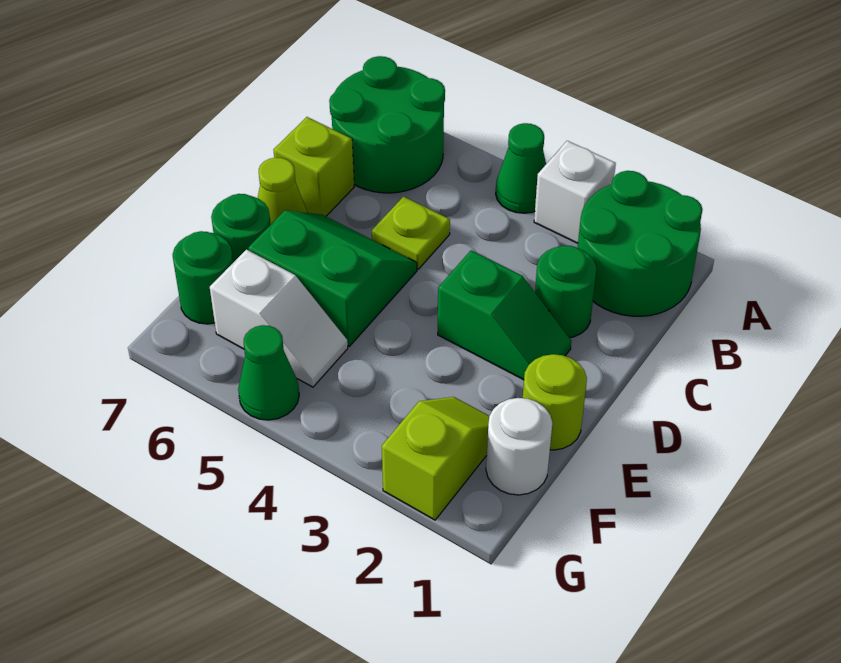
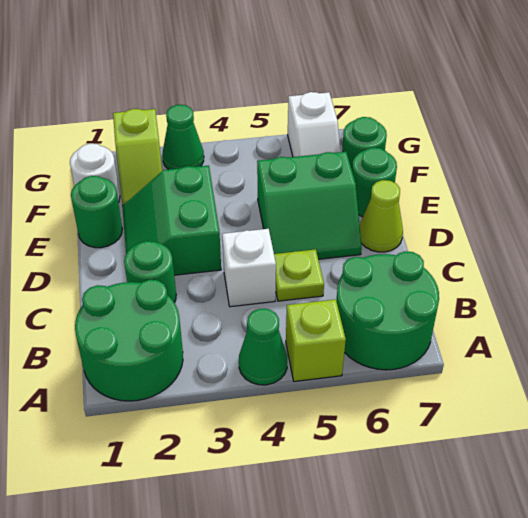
white 1x1 brick [534,141,616,243] -> white 1x1 brick moved to [222,229,276,307]
lime 1x1 brick [274,117,354,216] -> lime 1x1 brick moved to [286,299,346,381]
green 1x2 slope [438,250,571,380] -> green 2x2 slope [122,166,221,275]
lime 1x1 round brick [523,354,587,450] -> green 1x1 round brick [71,176,122,248]
white 1x2 slope [210,250,348,387] -> white 1x2 slope turned to [288,92,341,157]
green 1x1 cone [238,325,299,420] -> green 1x1 cone moved to [162,105,204,170]

